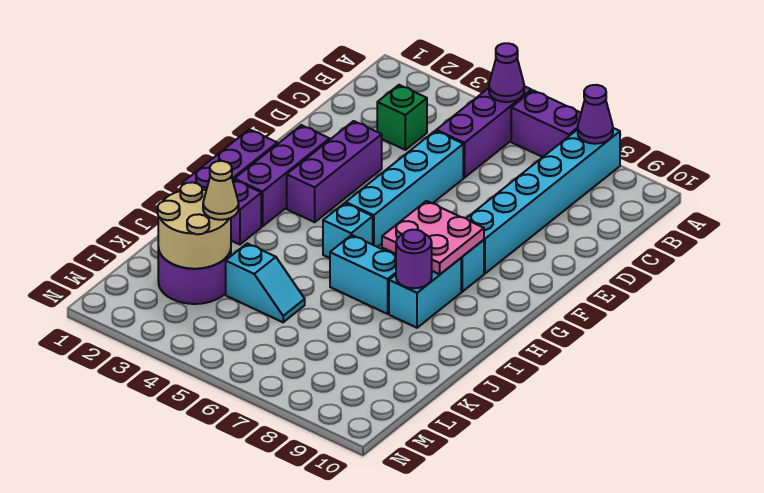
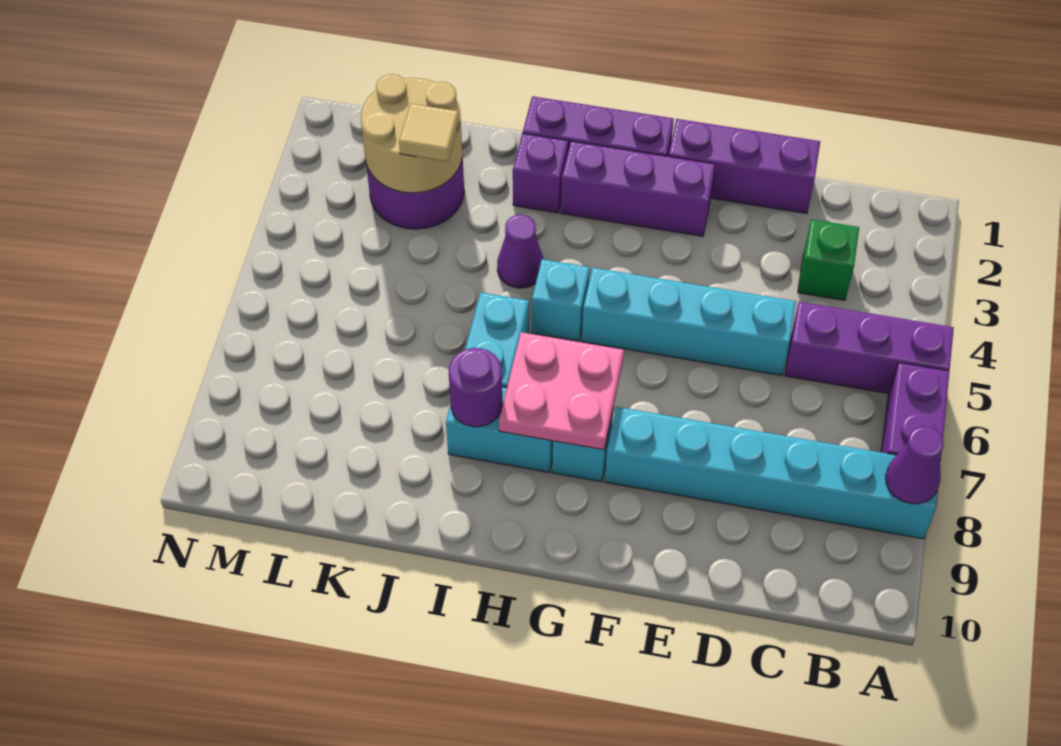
purple 1x1 cone [489,43,524,102] -> purple 1x1 cone moved to [497,215,544,288]
purple 1x3 brick [287,121,382,222] -> purple 1x3 brick moved to [669,119,820,214]
tan 1x1 cone [203,161,239,220] -> tan 1x1 tile [399,104,459,162]
cyan 1x2 slope [226,243,305,322] -> none

